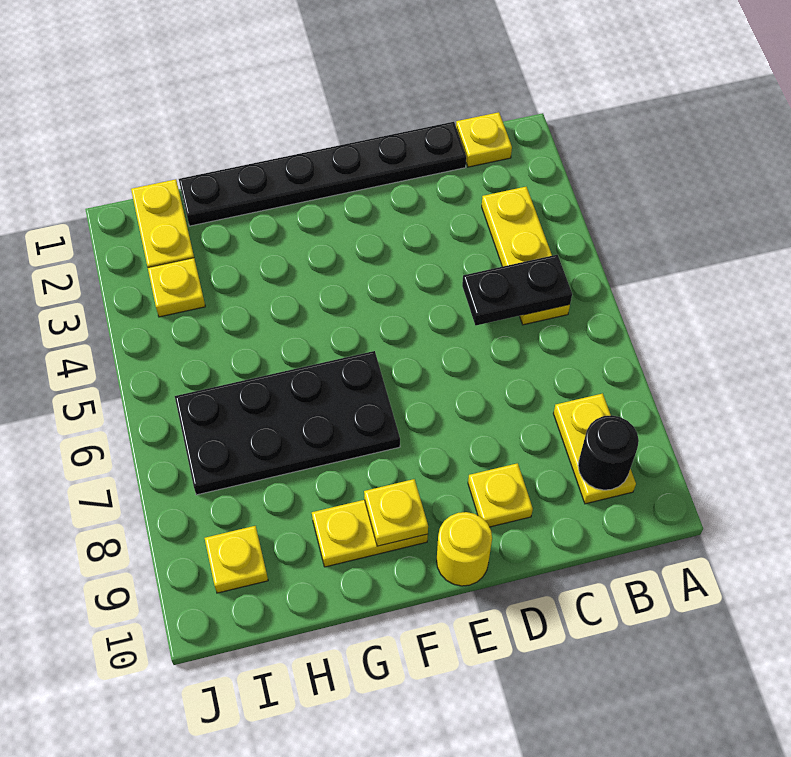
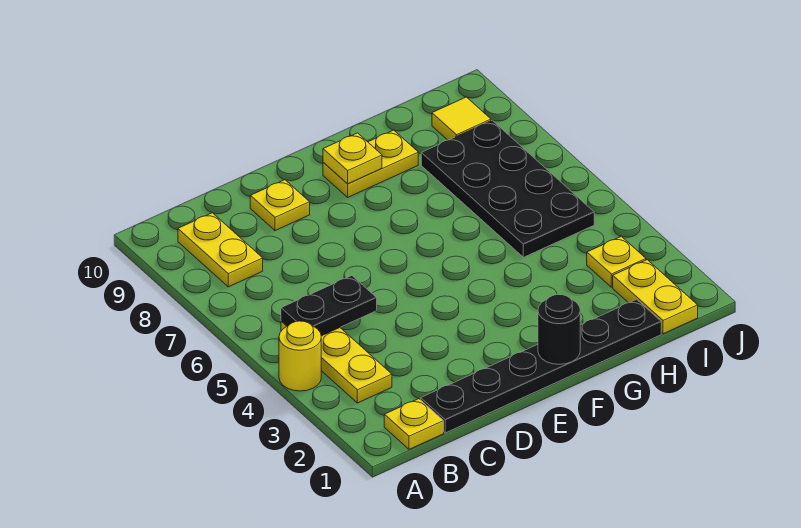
black 1x1 round brick [578,415,639,490] -> black 1x1 round brick moved to [538,294,580,364]
yellow 1x1 round brick [437,512,492,586] -> yellow 1x1 round brick moved to [279,321,321,391]
black 2x4 plate [175,351,400,495] -> black 2x4 plate turned to [421,120,594,257]
yellow 1x1 plate [205,526,268,593] -> yellow 1x1 tile [432,97,491,140]

